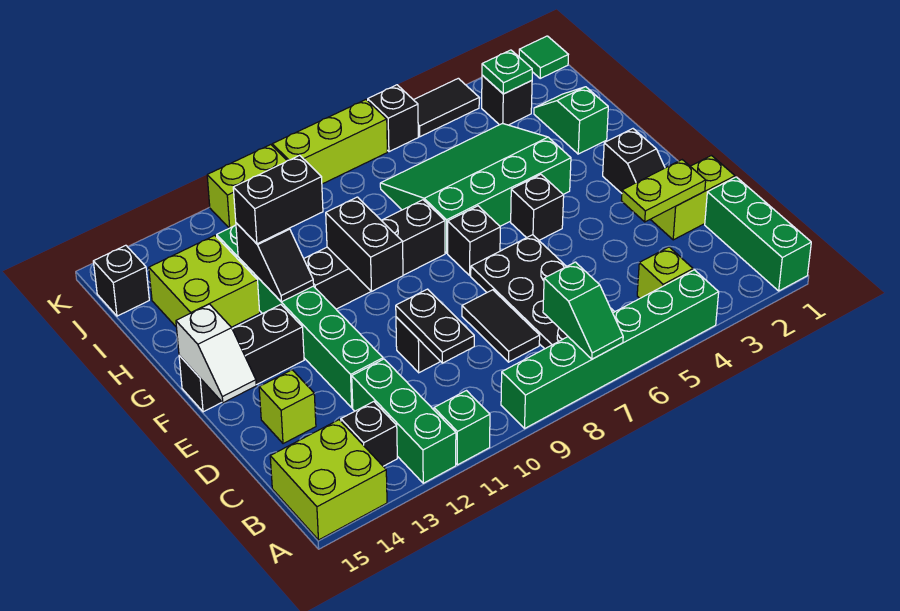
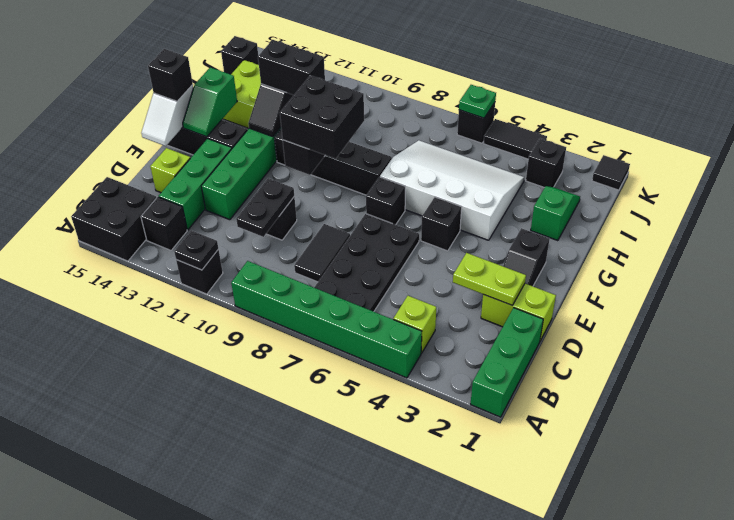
green 1x2 slope [543,262,623,359] -> green 1x2 slope moved to [183,68,237,137]
green 1x1 brick [434,391,490,465] -> black 1x1 brick [176,249,223,294]
none -> black 1x1 plate [174,230,219,270]
green 1x3 brick [352,359,456,483] -> green 1x3 brick moved to [159,139,232,230]
lime 2x2 brick [270,420,387,540] -> black 2x2 brick [71,177,157,261]
none -> black 2x2 brick [280,75,364,159]
none -> black 1x1 brick [148,49,193,101]
green 3x4 slope [380,123,571,253] -> white 3x4 slope [380,140,524,240]
green 1x1 plate [482,50,532,94] -> green 1x1 plate moved to [459,85,496,118]
green 1x1 tile [519,36,568,78] -> black 1x1 tile [592,155,630,190]
lime 1x3 brick [272,100,387,184] -> none
lime 1x2 brick [207,145,287,228] -> none

